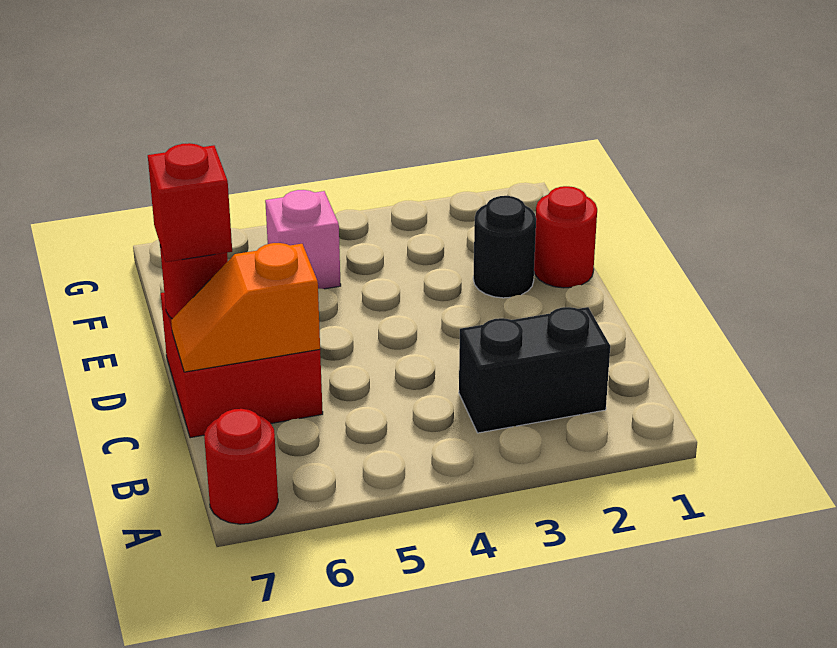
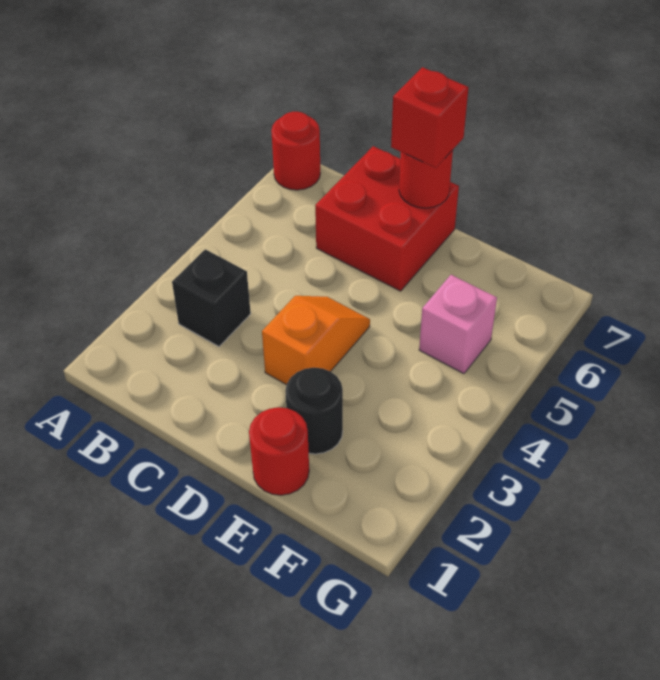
black 1x2 brick [459,307,610,433] -> black 1x1 brick [172,249,251,347]
orange 1x2 slope [171,243,320,372] -> orange 1x2 slope moved to [262,296,370,385]

